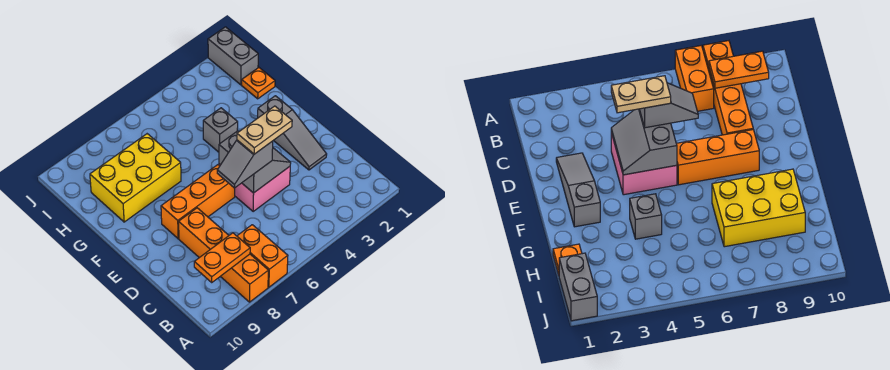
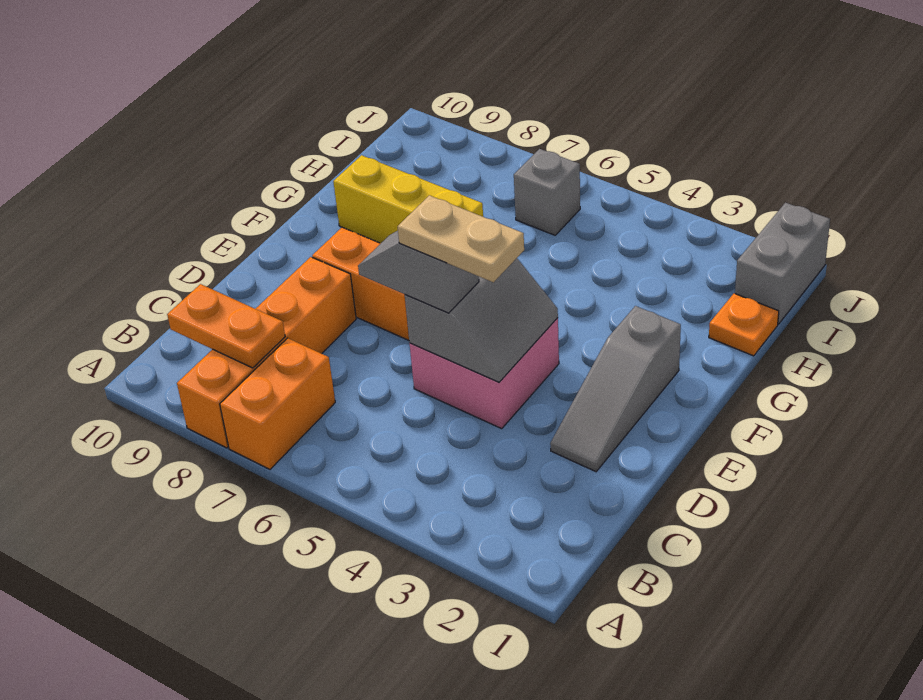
grey 1x1 brick [203,108,238,152] -> grey 1x1 brick moved to [514,149,580,235]
yellow 2x3 brick [90,134,181,222] -> yellow 1x3 brick [333,155,483,243]

